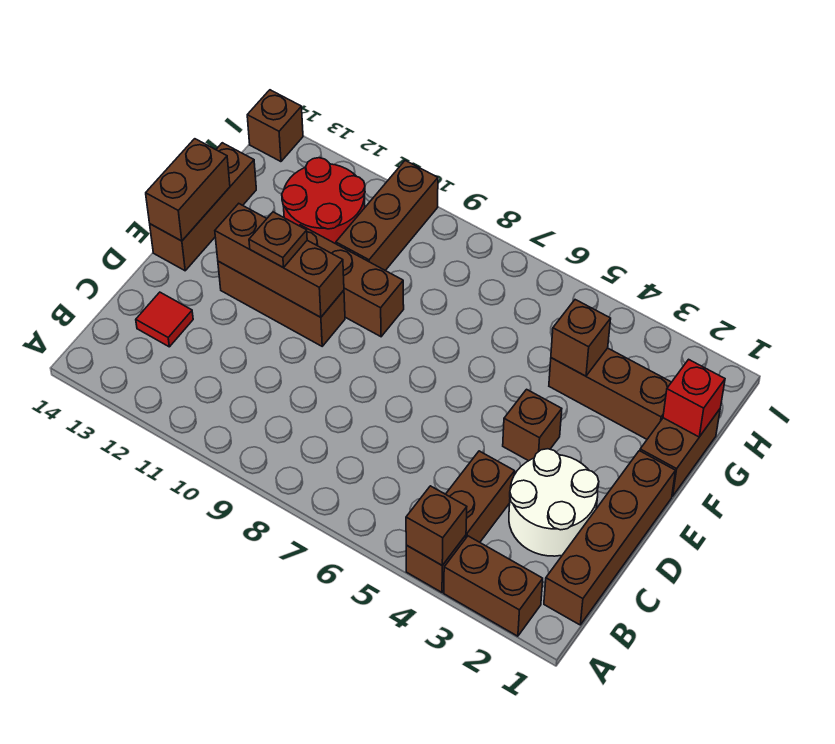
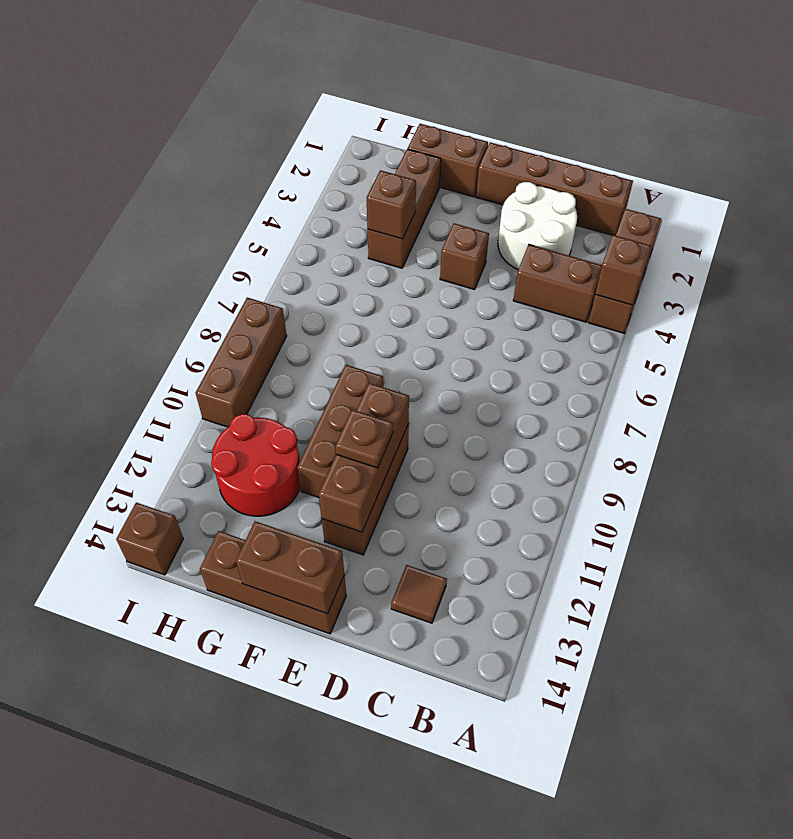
red 1x1 tile [136,292,193,347] -> brown 1x1 tile [391,565,447,623]
red 1x1 brick [663,359,725,437] -> none
brown 1x3 brick [336,161,438,270] -> brown 1x3 brick turned to [196,298,287,427]

